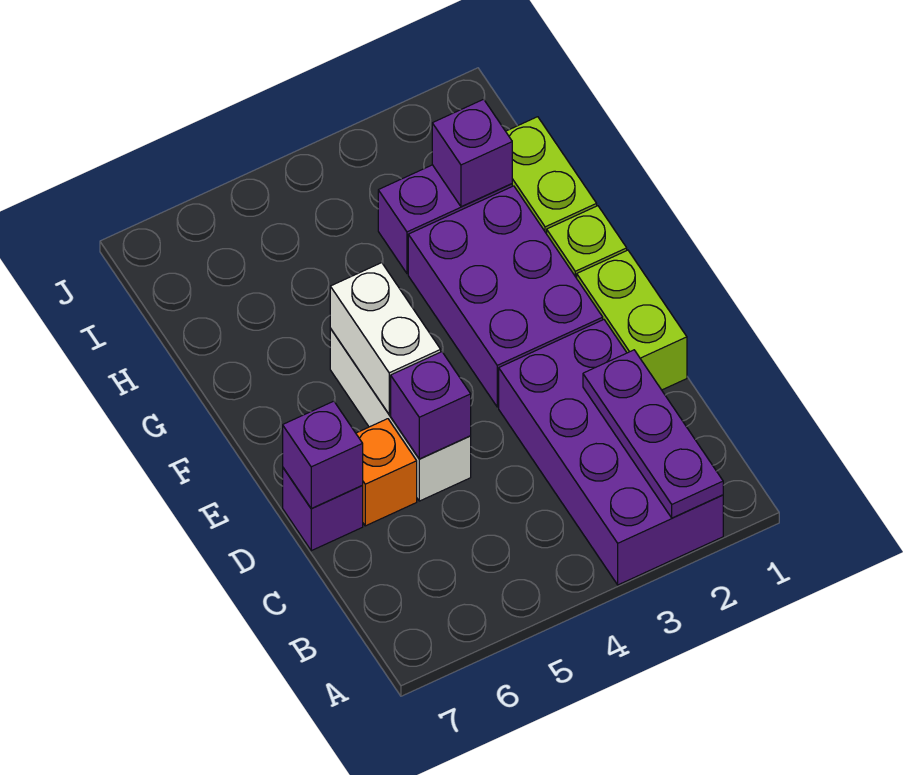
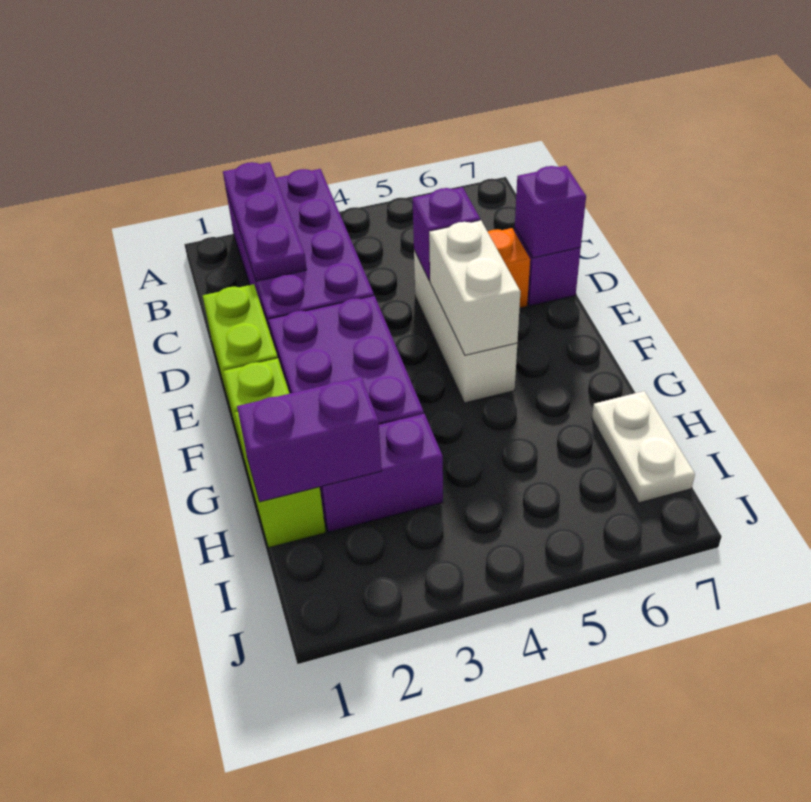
purple 1x1 brick [432,99,512,207] -> purple 1x2 brick [237,377,382,502]
none -> white 1x2 plate [592,391,695,503]

